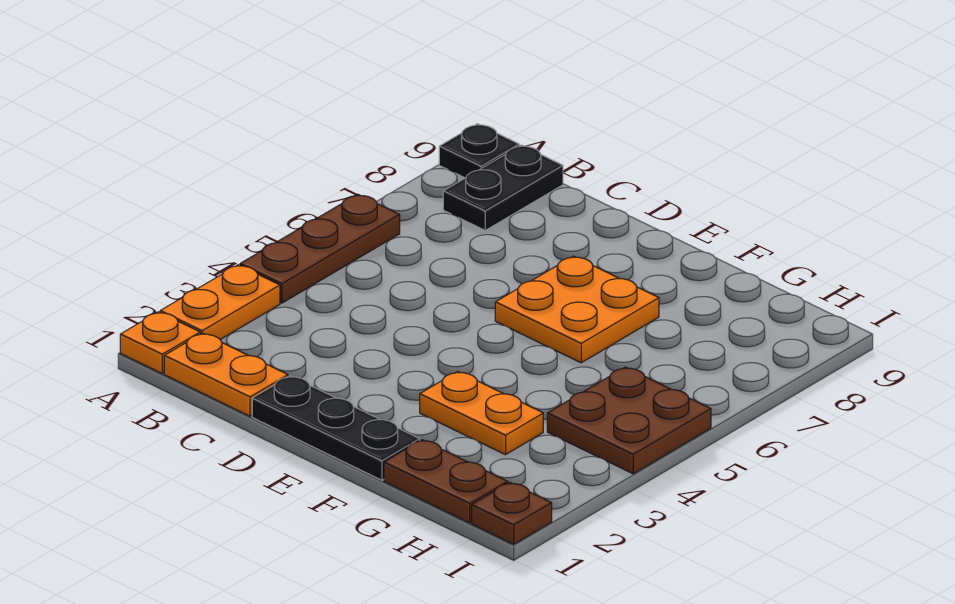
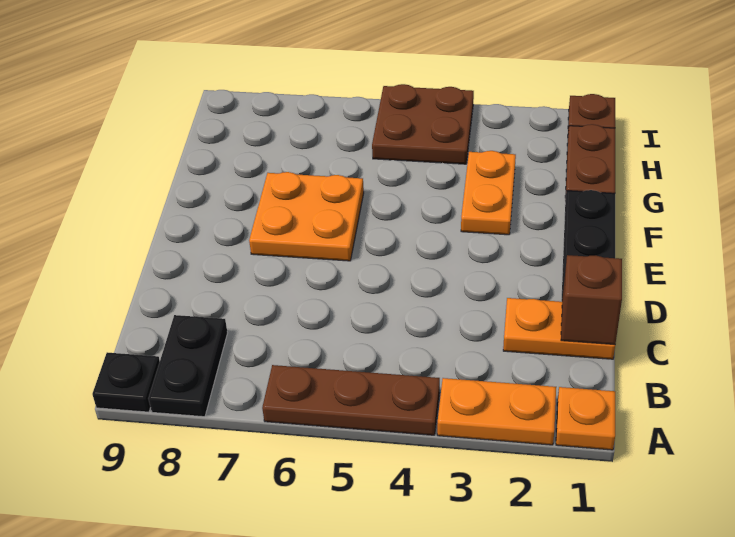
orange 1x2 plate [164,333,288,416] -> orange 1x2 plate turned to [503,298,615,359]
black 1x2 plate [443,145,563,230] -> black 1x2 plate turned to [148,315,228,417]
none -> brown 1x1 brick [561,255,622,344]

